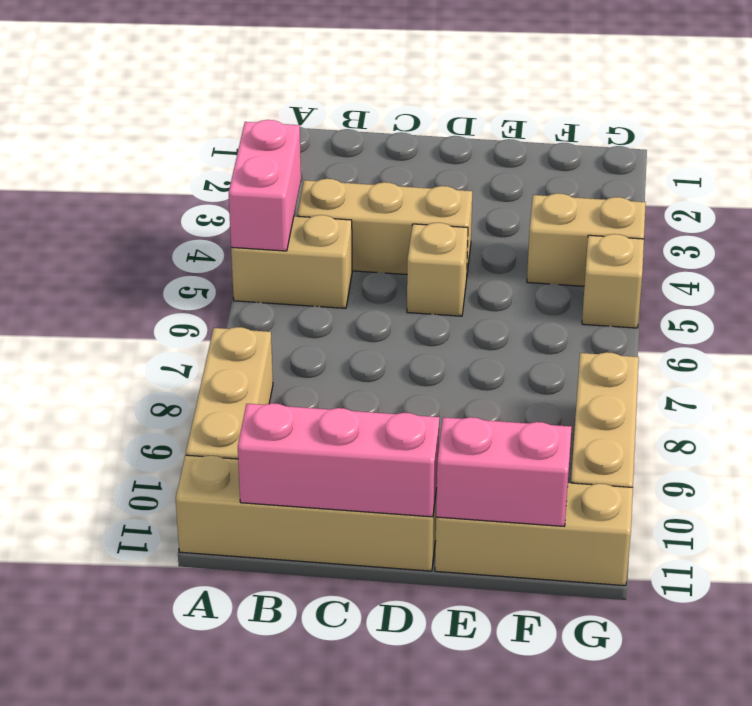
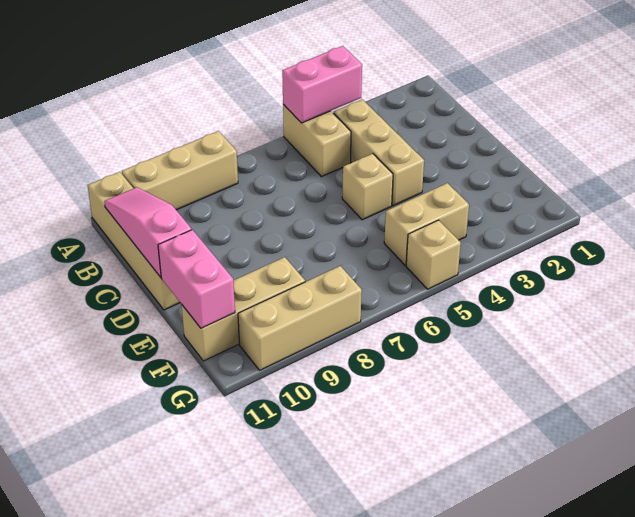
pink 1x3 brick [238,403,440,517] -> pink 1x3 slope [104,187,192,277]
tan 1x3 brick [435,483,633,586] -> tan 1x3 brick turned to [181,257,305,361]
tan 1x2 brick [527,193,646,286] -> tan 1x2 brick turned to [384,183,469,265]

